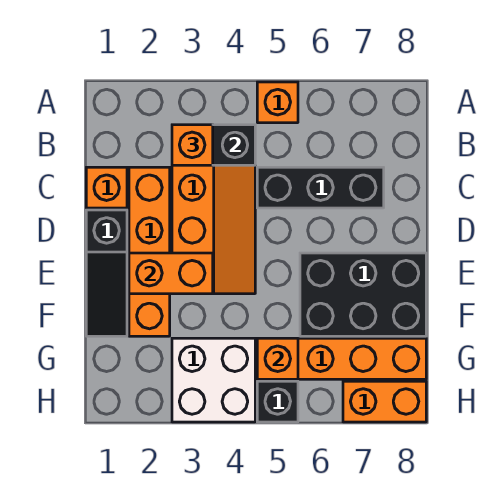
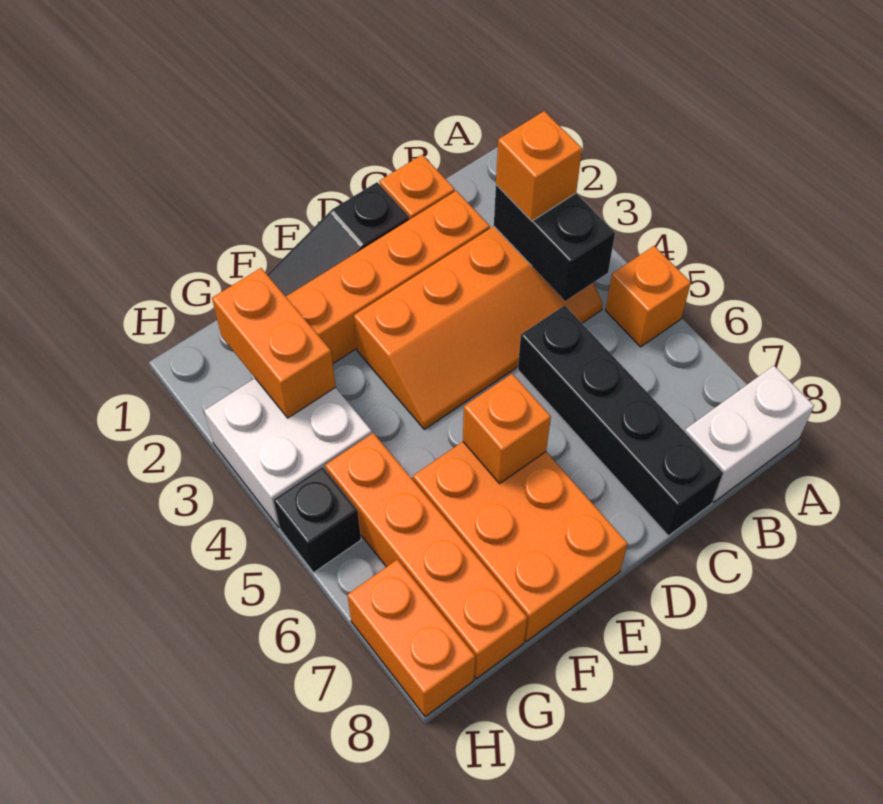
none -> white 1x2 brick [685,366,814,502]
black 1x3 brick [257,167,384,208] -> black 1x4 brick [518,305,723,536]
orange 1x2 brick [129,253,213,294] -> orange 1x2 brick moved to [212,268,336,418]
black 2x3 brick [300,253,426,336] -> orange 2x3 brick [413,442,628,642]
orange 1x1 brick [257,338,298,379] -> orange 1x1 brick moved to [463,374,551,483]

